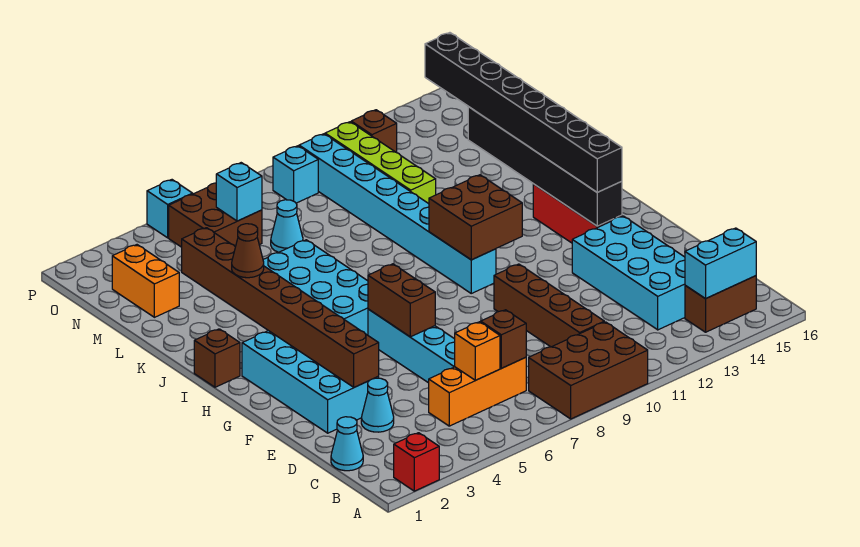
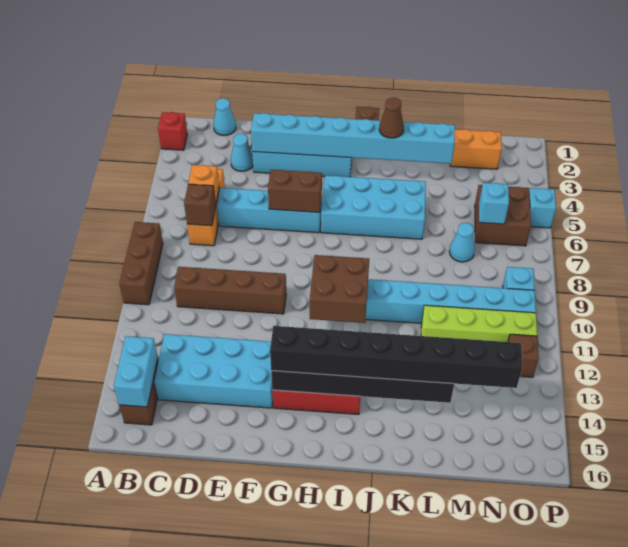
brown 2x3 brick [529,322,648,419] -> brown 1x3 brick [119,222,163,305]
brown 1x8 brick [182,228,379,387] -> cyan 1x8 brick [251,113,455,164]

